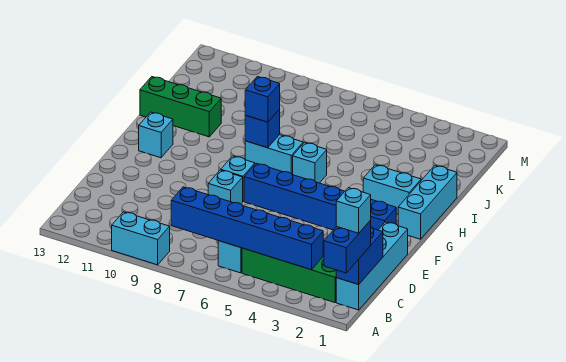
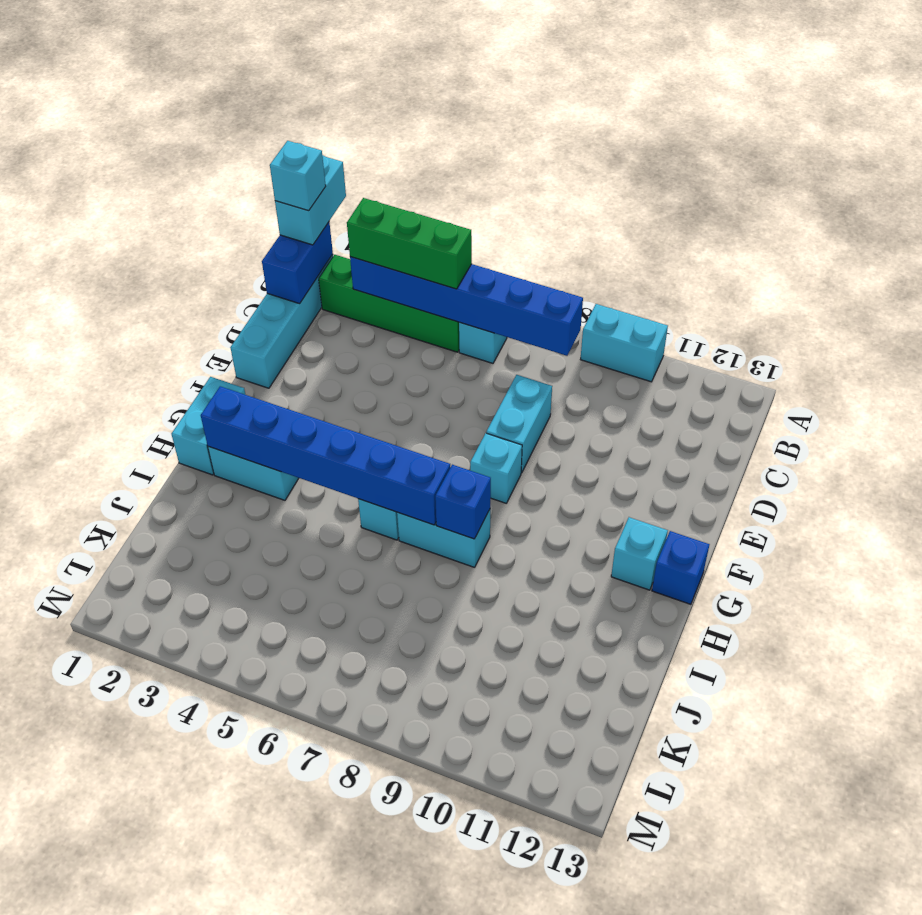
blue 1x2 brick [324,221,371,273] -> cyan 1x2 brick [275,155,346,245]
cyan 1x1 brick [208,170,243,204] -> cyan 1x2 brick [486,375,552,473]
blue 1x6 brick [244,163,396,230] -> blue 1x6 brick moved to [201,386,450,525]
cyan 1x3 brick [398,166,457,239] -> cyan 1x2 brick [171,377,245,475]
blue 1x1 brick [245,77,280,122] -> blue 1x1 brick moved to [652,531,710,604]
green 1x3 brick [140,77,221,137] -> green 1x3 brick moved to [347,198,472,289]

